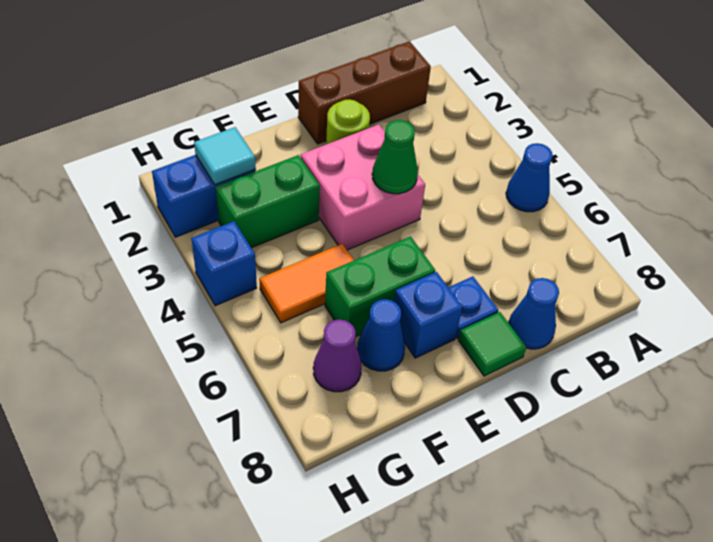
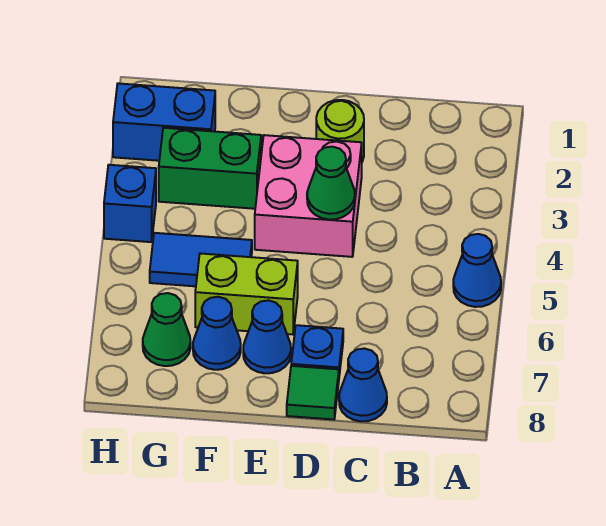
brown 1x3 brick [298,41,431,144] -> none
green 1x2 brick [325,237,435,337] -> lime 1x2 brick [195,253,298,334]
blue 1x1 brick [394,272,462,358] -> blue 1x1 cone [243,300,291,373]
orange 1x2 tile [259,244,354,323] -> blue 1x2 tile [150,233,252,286]
cyan 1x1 tile [194,127,256,184] -> none
purple 1x1 cone [313,320,362,392] -> green 1x1 cone [143,293,191,366]

